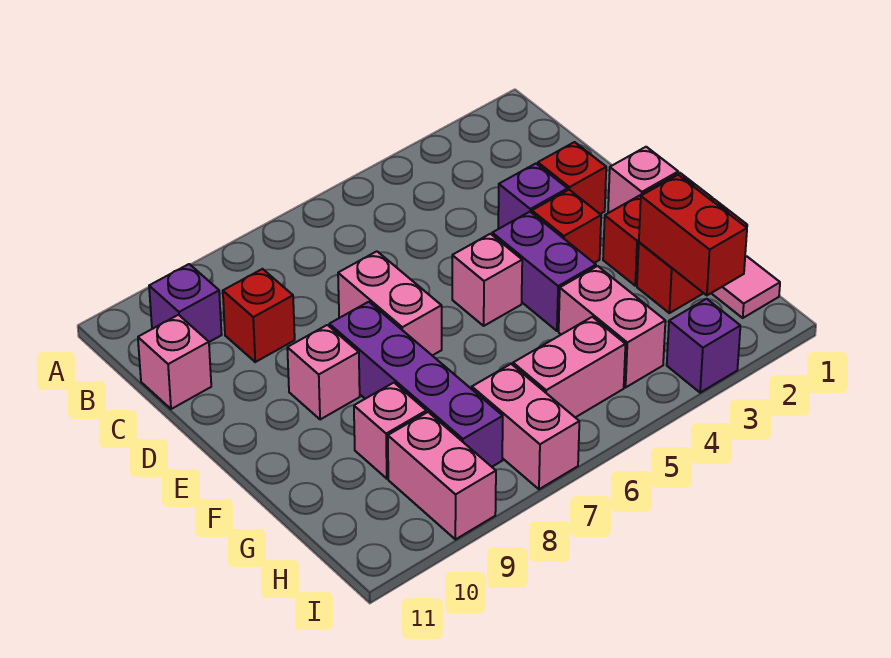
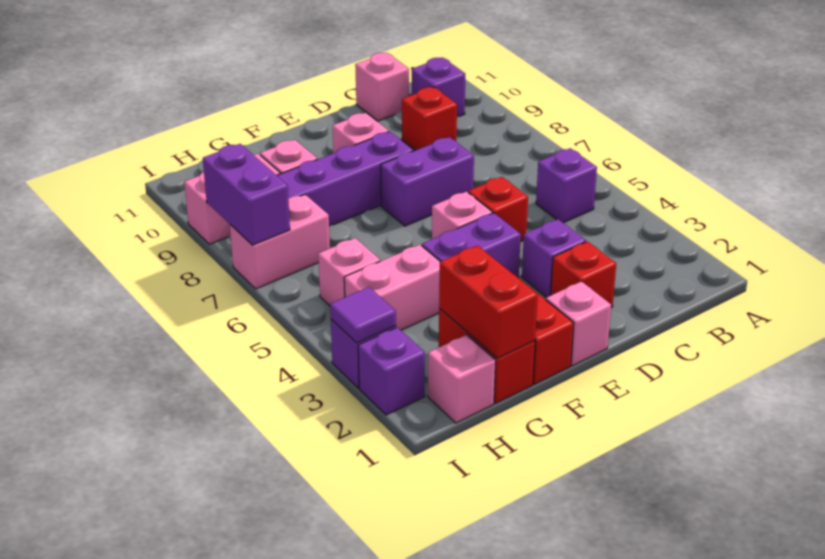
none -> purple 1x1 brick [536,148,597,223]
pink 1x2 brick [338,251,442,355] -> purple 1x2 brick [381,137,474,226]
red 1x1 brick [532,190,601,263] -> red 1x1 brick moved to [468,177,528,242]
red 1x2 brick [639,175,747,295] -> red 1x2 brick turned to [439,246,538,358]
pink 1x1 tile [711,257,780,318] -> pink 1x1 brick [428,335,495,423]
pink 1x2 brick [513,317,625,417] -> pink 1x1 brick [318,238,380,306]
none -> purple 1x1 brick [358,327,425,415]
none -> purple 1x1 tile [330,287,396,343]
none -> purple 1x2 brick [203,144,290,245]

